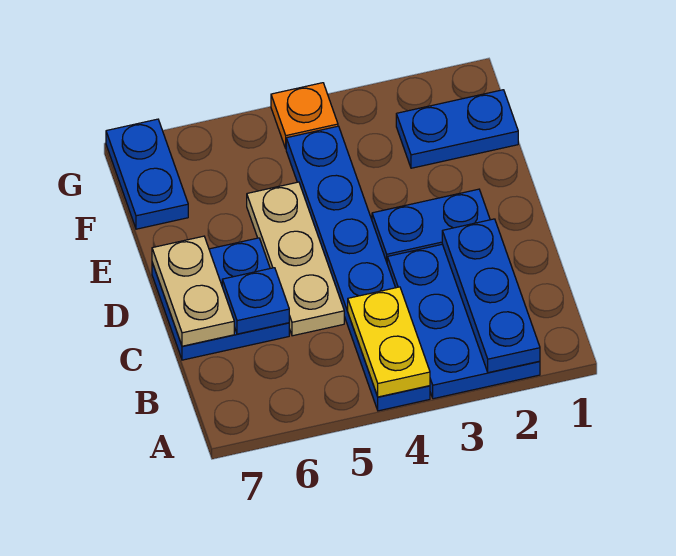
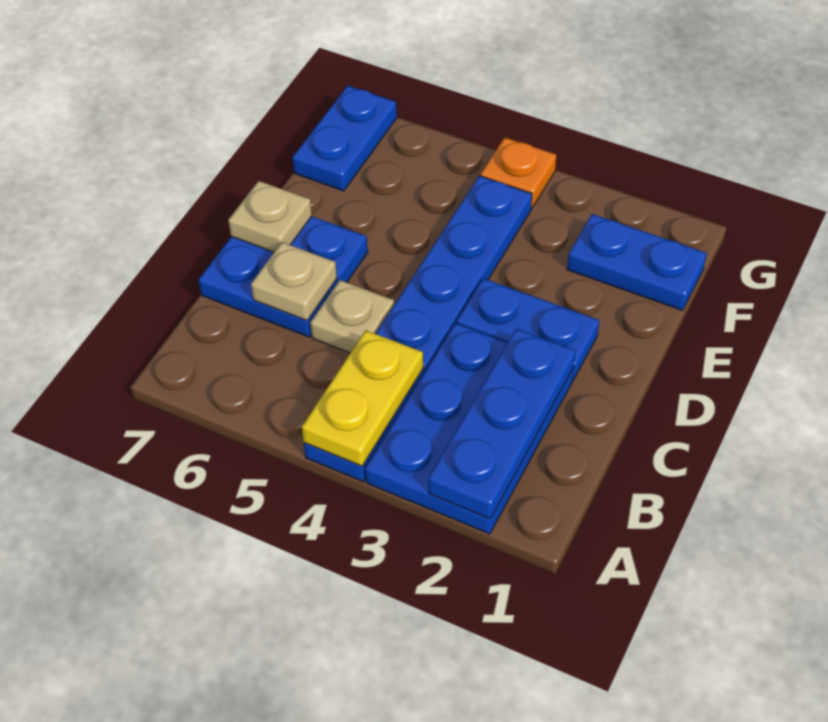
tan 1x3 plate [247,182,344,336] -> tan 1x1 plate [310,280,394,353]
blue 1x1 plate [222,268,289,334] -> tan 1x1 plate [251,242,337,321]
tan 1x2 plate [152,236,234,346] -> tan 1x1 plate [228,181,312,252]

